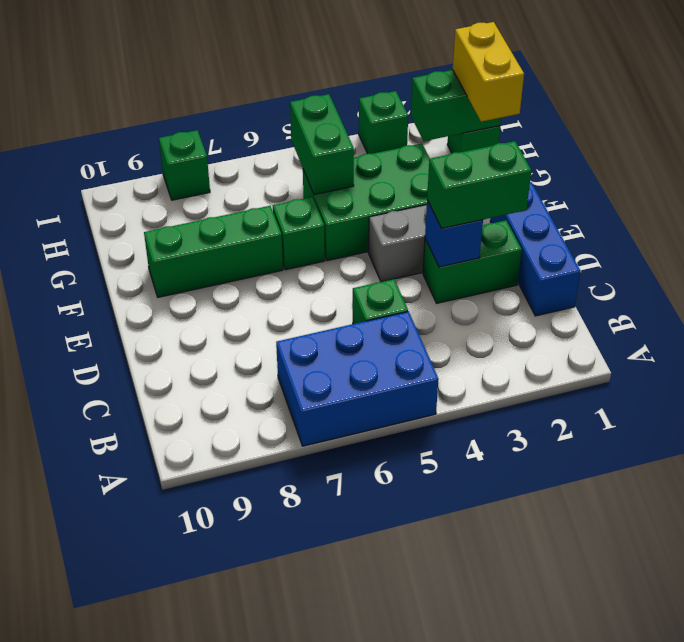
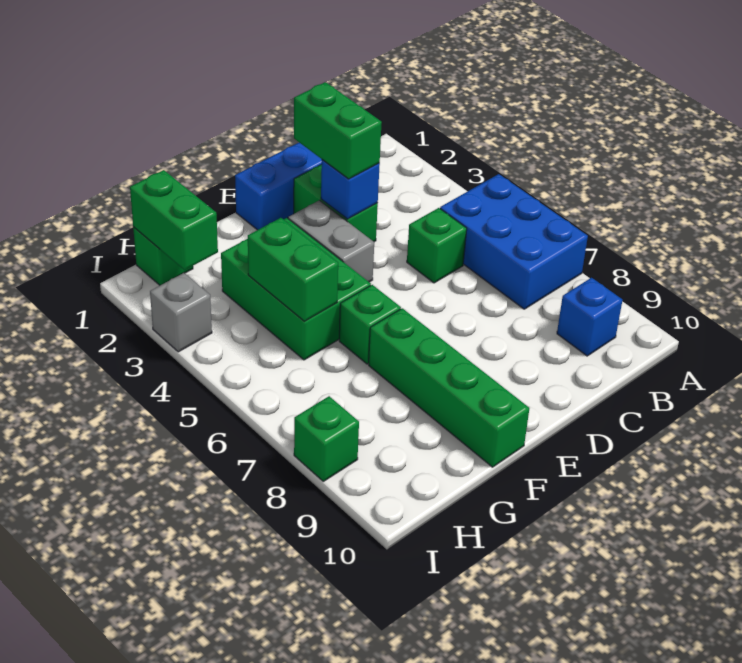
none -> blue 1x1 brick [557,278,622,356]
green 1x3 brick [144,206,283,297] -> green 1x4 brick [369,308,529,467]
yellow 1x2 brick [453,22,524,122] -> none
green 1x2 brick [290,94,354,195] -> green 1x2 brick turned to [248,218,338,322]
green 1x1 brick [359,91,408,154] -> grey 1x1 brick [150,273,212,352]

